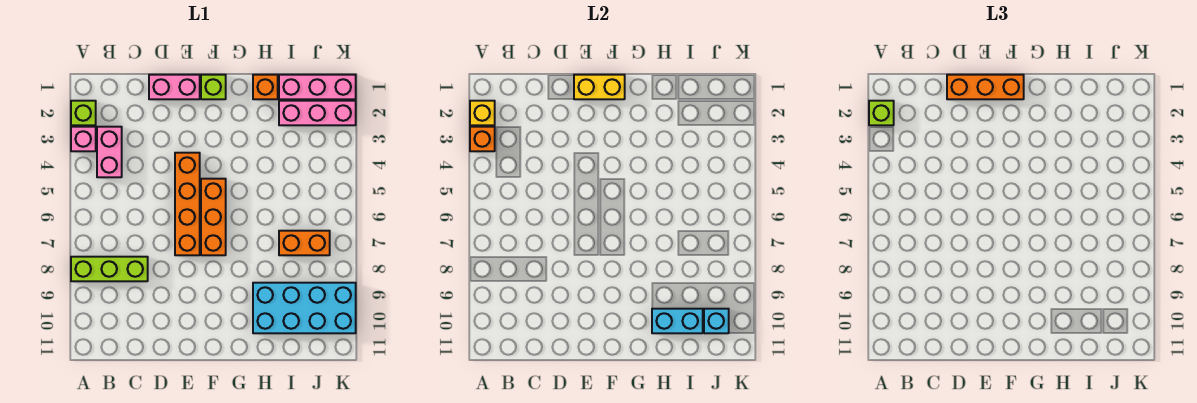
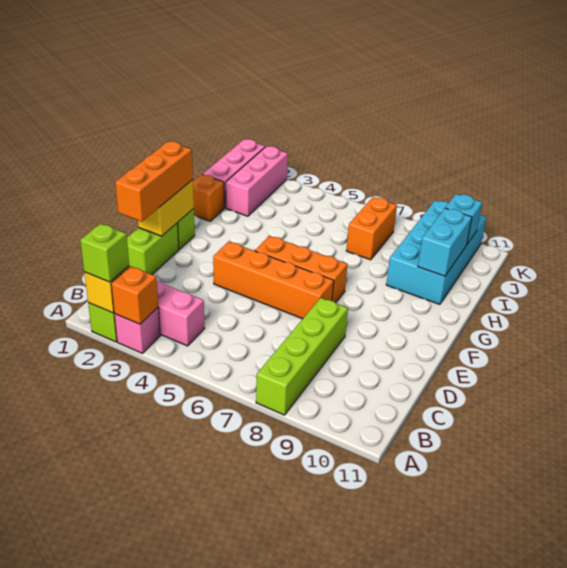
lime 1x3 brick [71,257,148,281] -> lime 1x4 brick [256,298,348,415]
pink 1x2 brick [149,75,200,99] -> lime 1x2 brick [127,223,179,274]

